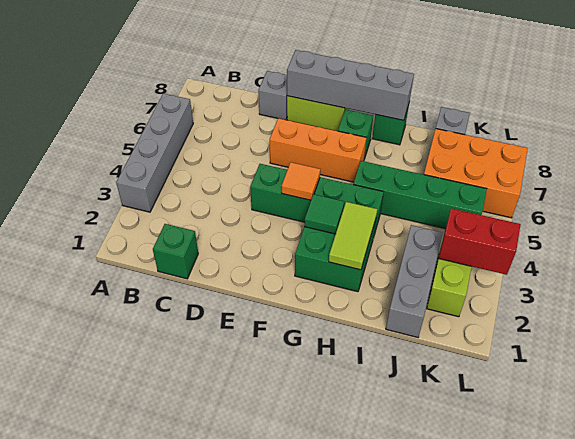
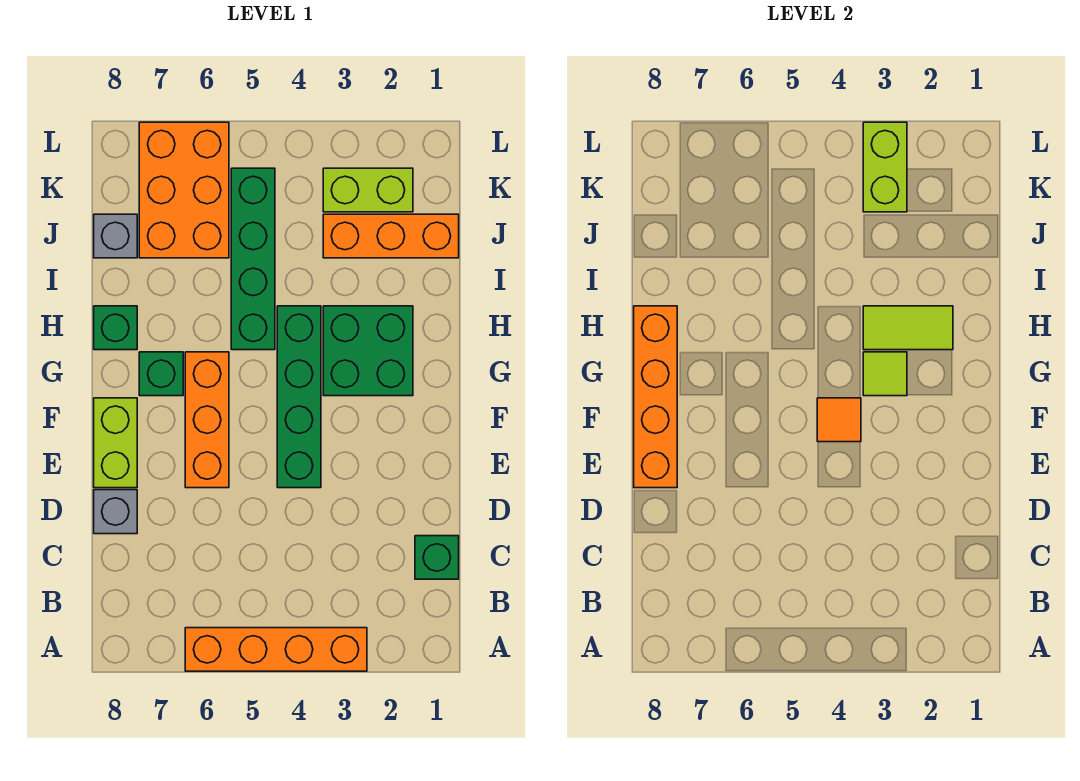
grey 1x4 brick [116,94,193,212] -> orange 1x4 brick [185,628,367,671]
grey 1x4 brick [287,50,414,120] -> orange 1x4 brick [634,306,677,488]
green 1x1 tile [304,194,344,234] -> lime 1x1 tile [863,352,907,396]
grey 1x3 brick [386,225,443,337] -> orange 1x3 brick [323,214,459,258]
red 1x2 brick [439,208,521,275] -> lime 1x2 brick [863,122,907,212]

